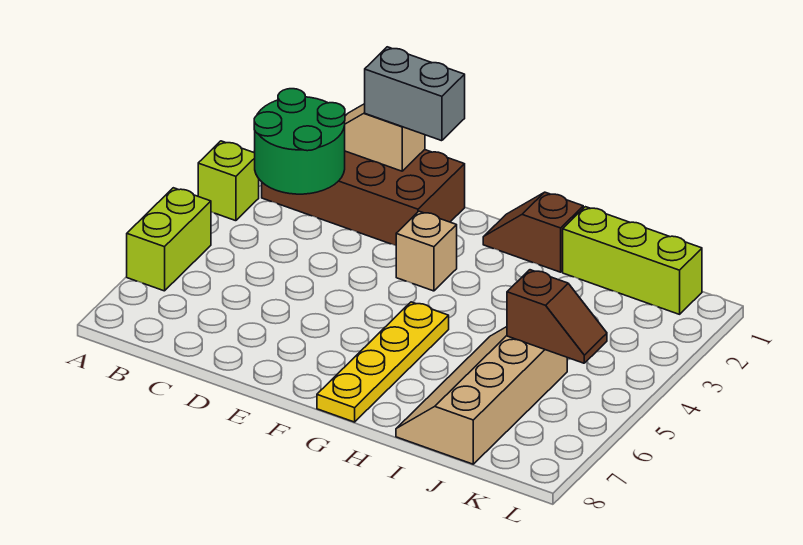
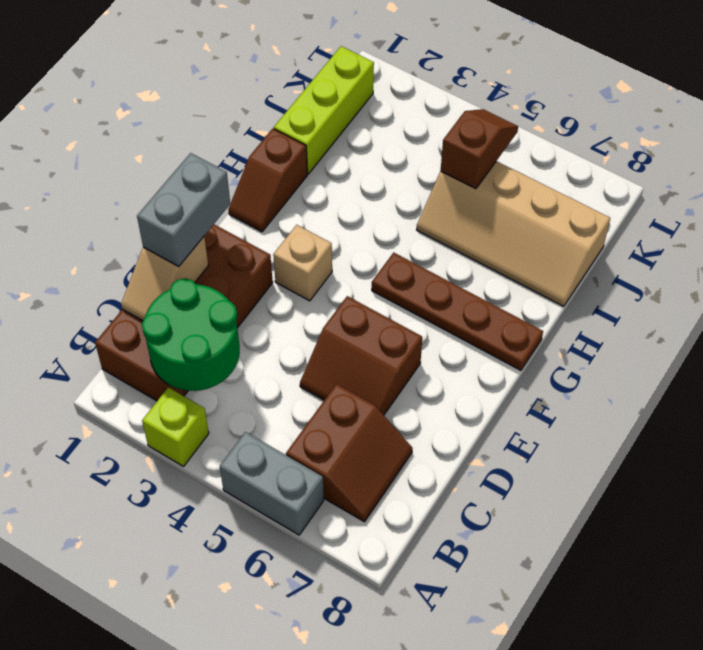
lime 1x2 brick [127,188,211,291] -> grey 1x2 brick [220,432,324,535]
none -> brown 2x2 slope [286,384,413,522]
none -> brown 2x2 slope [300,296,422,415]
yellow 1x4 plate [317,302,449,422] -> brown 1x4 plate [372,253,543,370]

